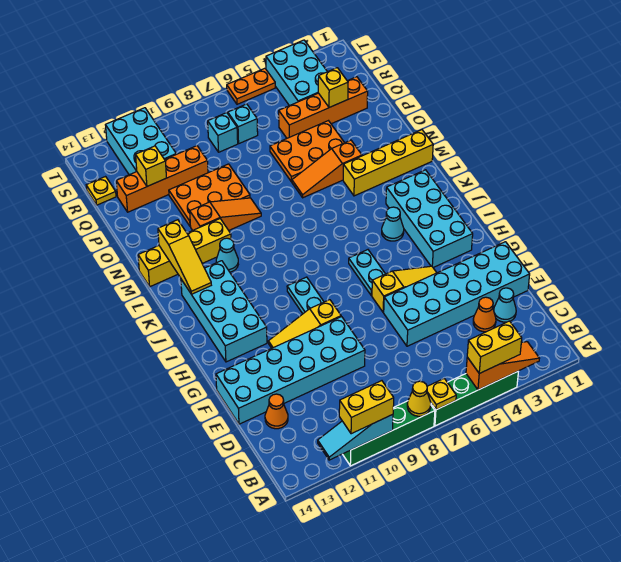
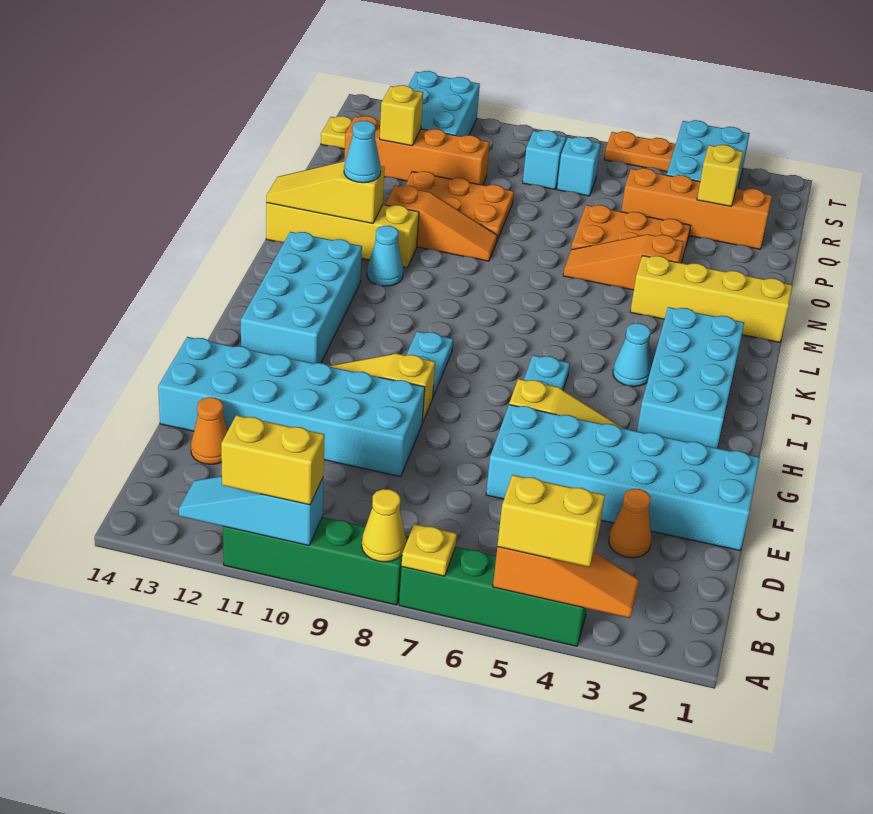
cyan 1x1 cone [494,288,516,322] -> cyan 1x1 cone moved to [344,121,381,183]
yellow 1x3 slope [158,220,211,294] -> yellow 1x3 slope turned to [266,161,385,224]

